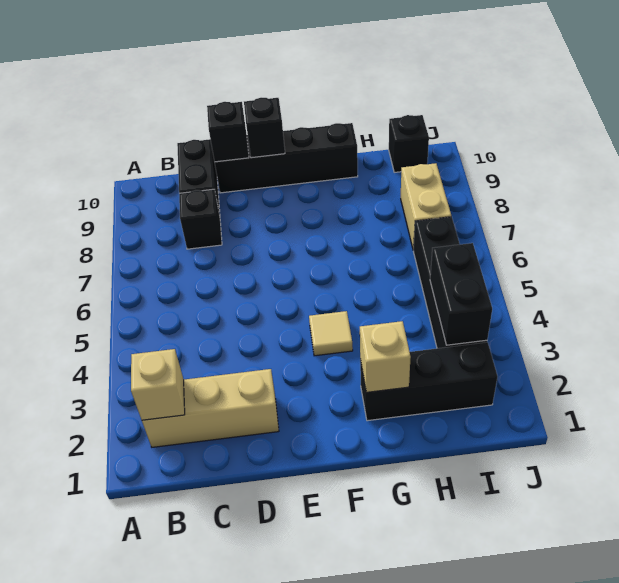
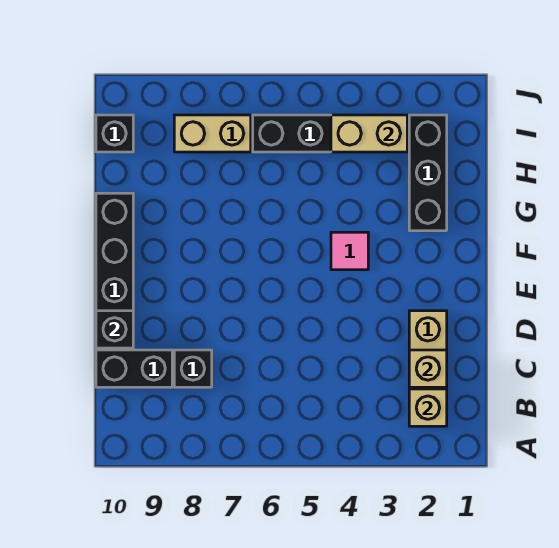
black 1x1 brick [244,98,285,158] -> none
tan 1x1 tile [309,311,353,356] -> pink 1x1 tile [331,232,368,270]
tan 1x1 brick [360,321,411,392] -> tan 1x1 brick moved to [409,350,447,387]
black 1x2 brick [430,243,492,345] -> tan 1x2 brick [331,115,407,152]

